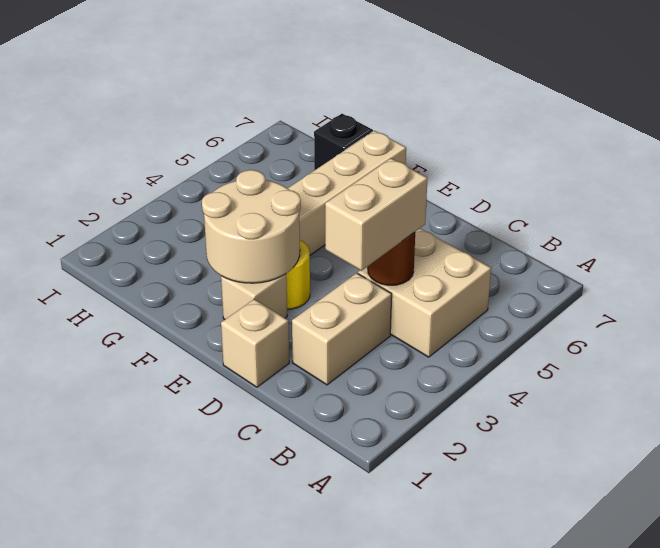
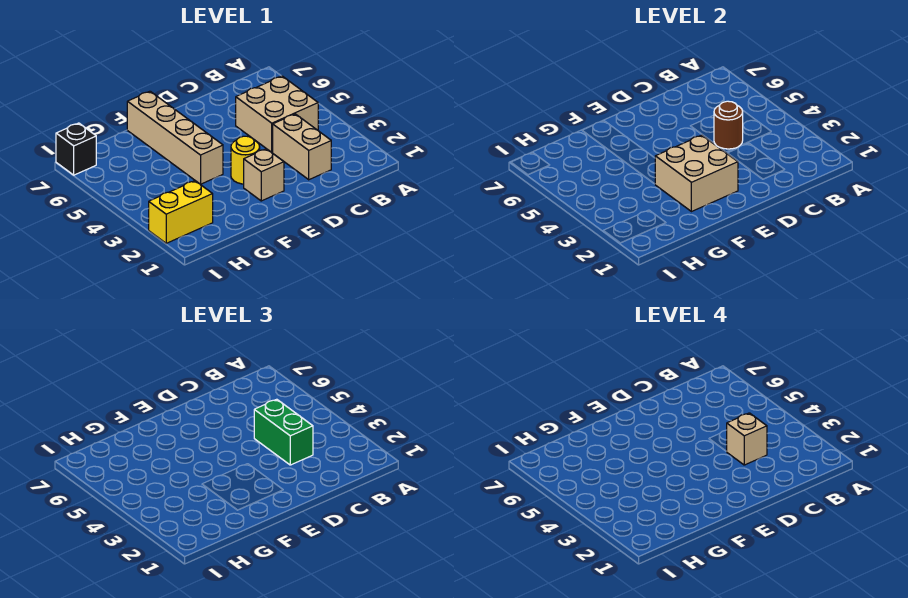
tan 1x2 brick [325,158,428,271] -> green 1x2 brick [254,399,313,465]
tan 1x1 brick [221,299,289,387] -> tan 1x1 brick moved to [726,413,767,465]
tan 2x2 round brick [202,170,301,283] -> tan 2x2 brick [655,135,738,212]
black 1x1 brick [314,114,373,170] -> black 1x1 brick moved to [56,123,96,175]
none -> yellow 1x2 brick [149,181,213,243]

